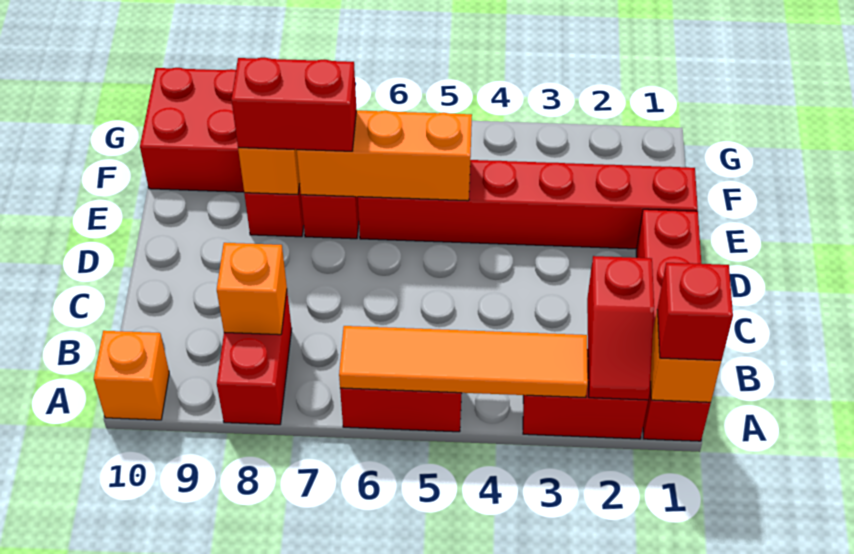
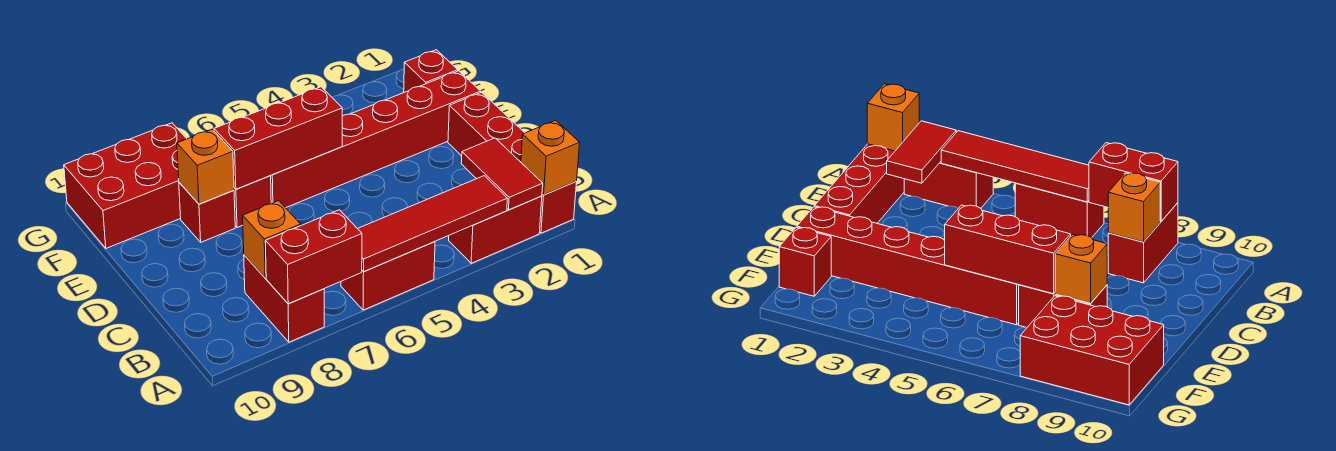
red 1x1 brick [657,263,733,360] -> red 1x1 brick moved to [404,50,458,92]
red 1x2 slope [587,256,654,400] -> red 1x2 tile [461,138,543,210]
orange 1x4 tile [339,326,588,397] -> red 1x4 tile [358,176,507,272]
orange 1x1 brick [94,331,169,420] -> none
orange 1x3 brick [297,110,472,201] -> red 1x3 brick [214,87,342,189]
red 1x2 brick [231,58,356,151] -> red 1x2 brick moved to [265,210,362,304]

